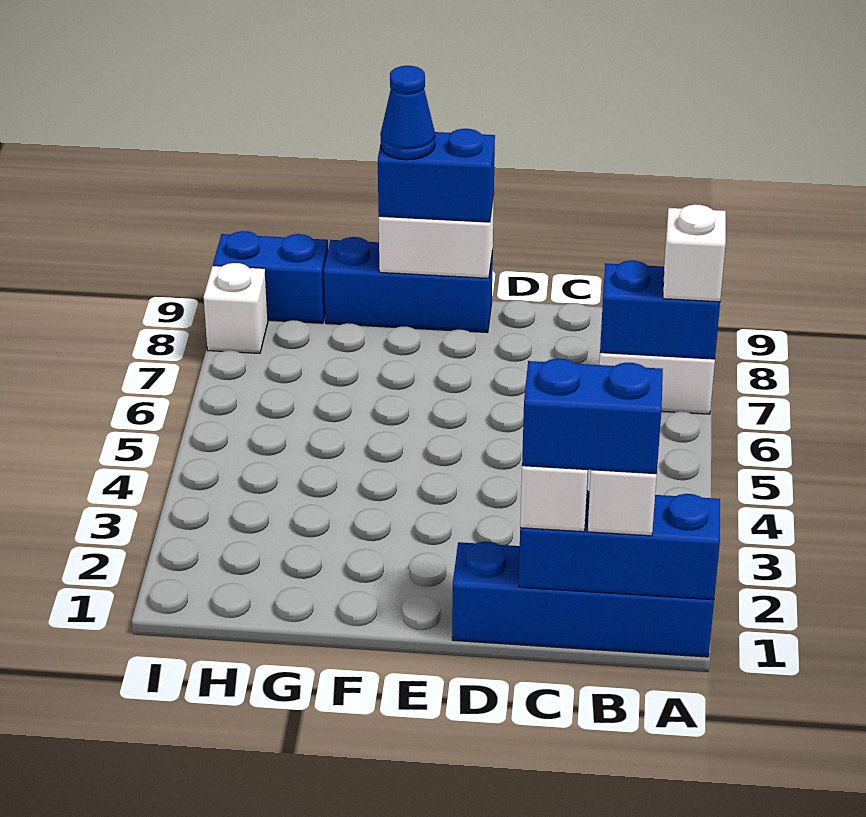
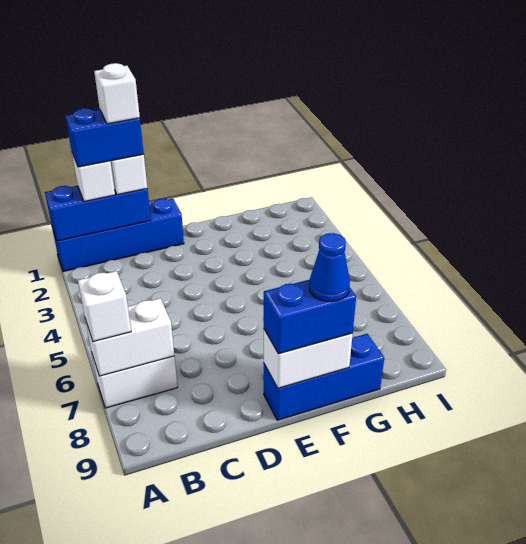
blue 1x2 brick [600,261,720,359] -> white 1x2 brick [85,298,174,376]
blue 1x2 brick [213,231,328,323] -> none
white 1x1 brick [204,263,268,353] -> white 1x1 brick moved to [94,63,140,124]

